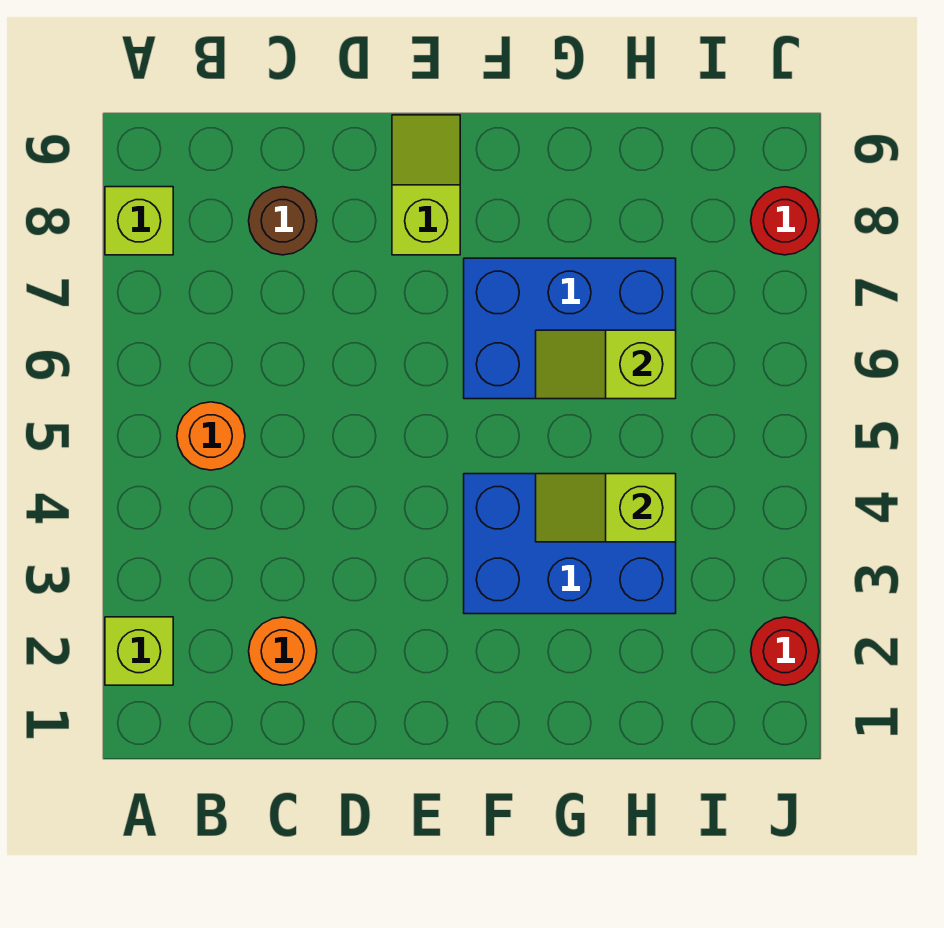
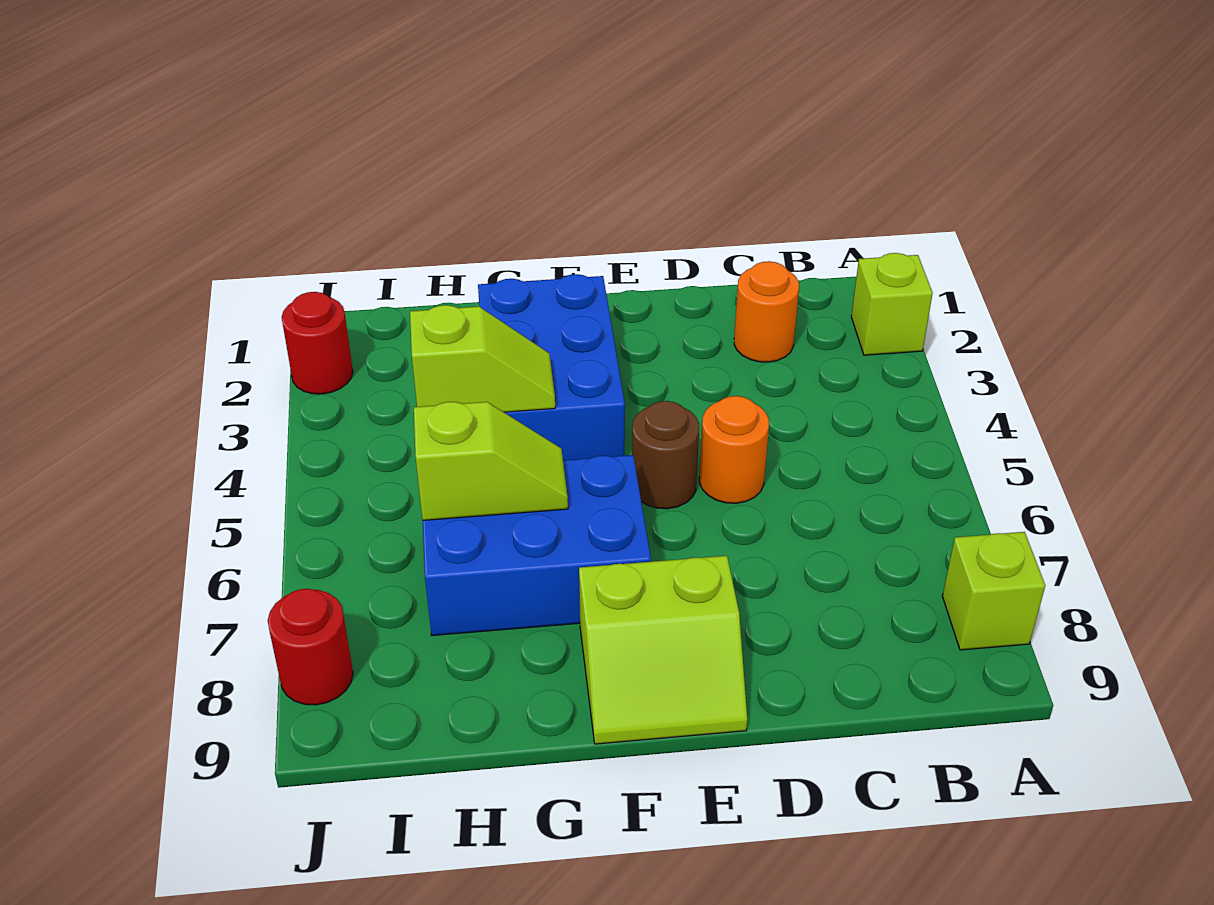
orange 1x1 round brick [177,402,245,470] -> orange 1x1 round brick moved to [699,396,769,503]
brown 1x1 round brick [249,187,317,255] -> brown 1x1 round brick moved to [632,401,699,509]
lime 1x2 slope [392,115,460,255] -> lime 2x2 slope [579,556,747,744]
blue 2x3 brick [464,474,676,614] -> blue 2x3 brick turned to [478,274,625,460]

